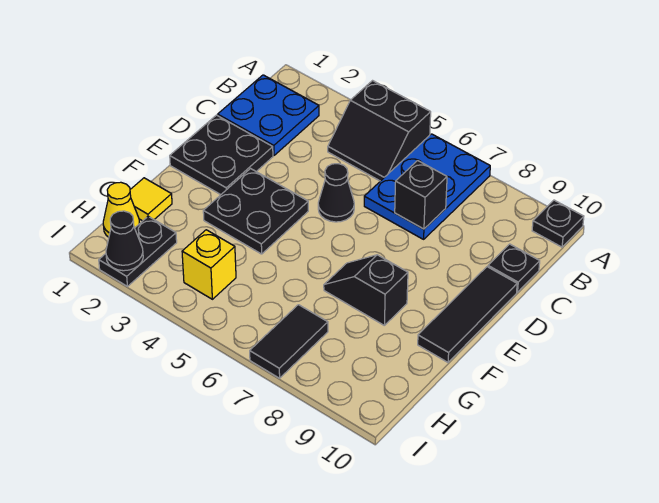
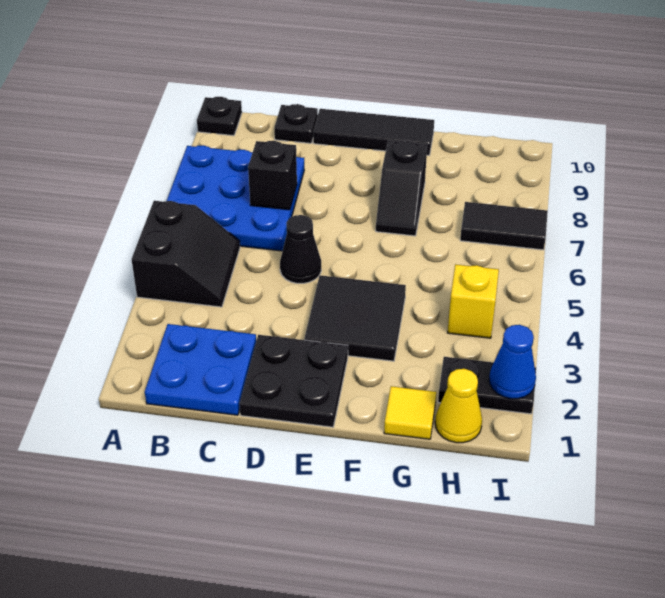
blue 2x3 plate [364,134,490,239] -> blue 3x3 plate [167,145,304,251]
black 2x2 plate [203,169,308,254] -> black 2x2 tile [304,275,406,361]
black 1x1 cone [106,211,143,271] -> blue 1x1 cone [489,325,536,399]

